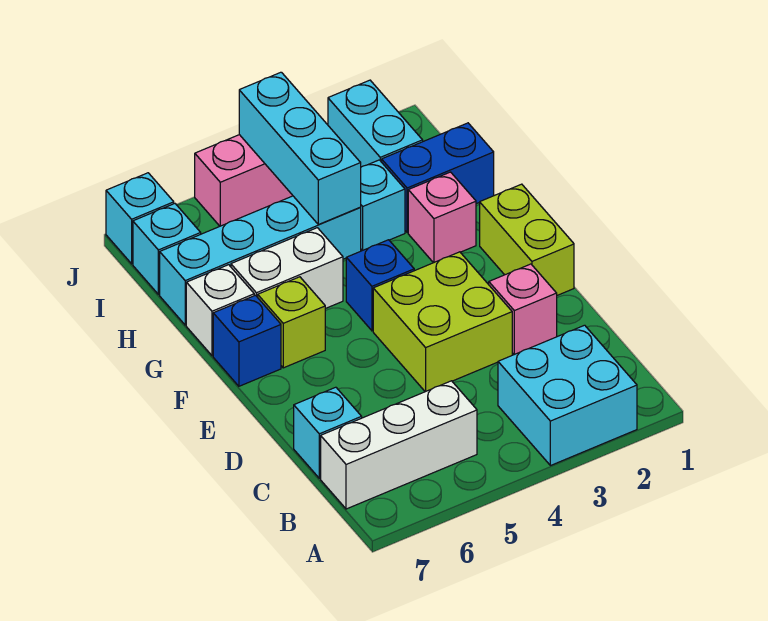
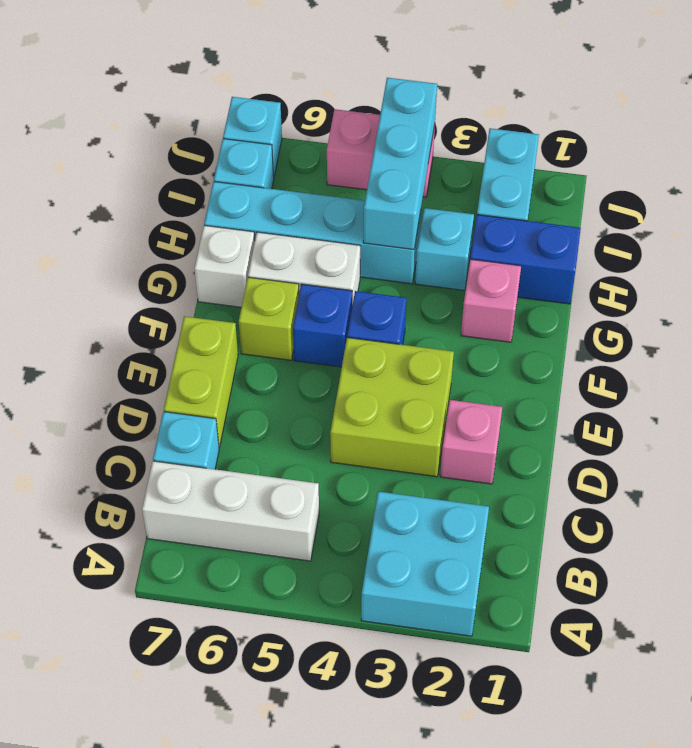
lime 1x2 brick [480,184,574,295] -> lime 1x2 brick moved to [164,316,238,447]
blue 1x1 brick [213,295,281,386] -> blue 1x1 brick moved to [293,284,352,367]

